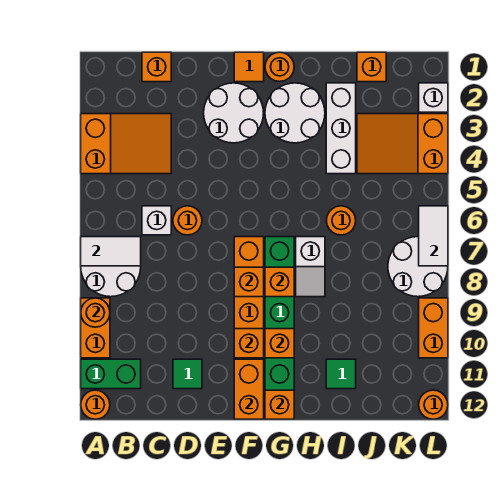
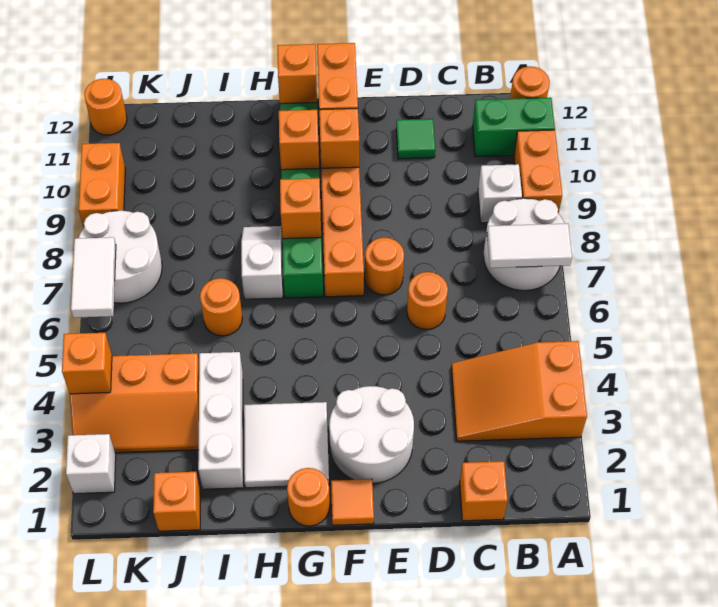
orange 1x1 round brick [81,298,110,327] -> orange 1x1 round brick moved to [365,238,404,295]
white 1x1 brick [142,206,171,235] -> white 1x1 brick moved to [478,164,522,223]
orange 1x1 brick [234,267,264,297] -> orange 1x1 brick moved to [62,333,112,394]
white 2x2 round brick [265,83,325,143] -> white 2x2 tile [244,402,329,488]
green 1x1 tile [326,359,356,389] -> none
orange 2x3 slope [357,114,448,174] -> orange 2x3 slope turned to [70,353,199,453]

